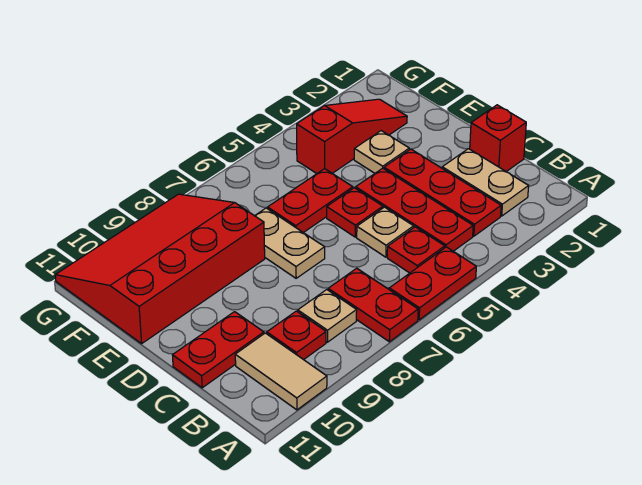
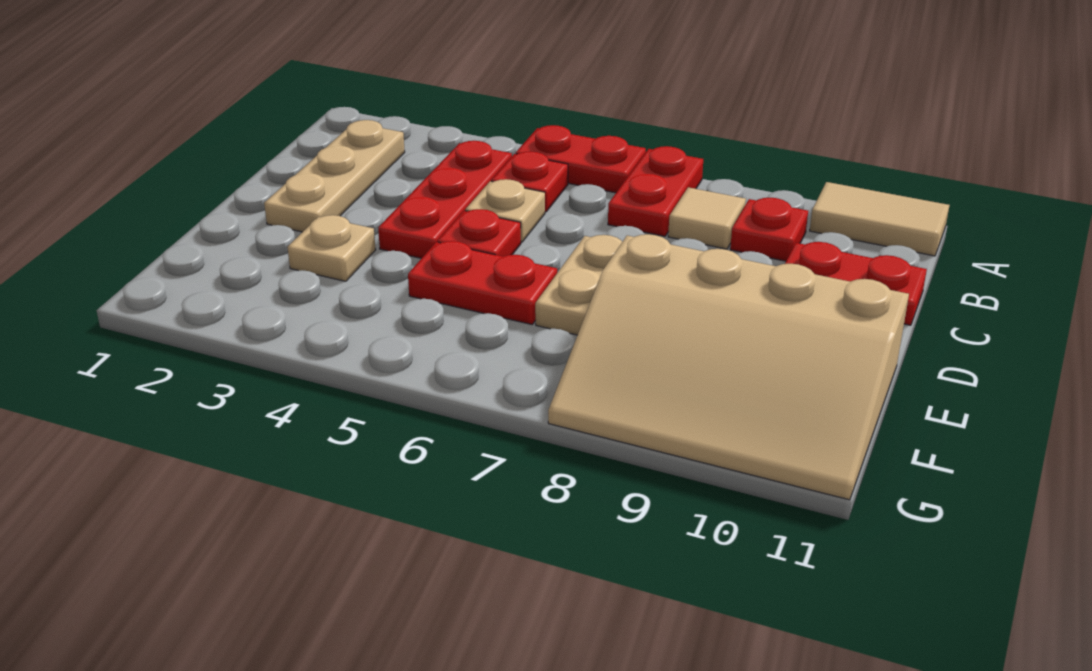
tan 1x2 tile [235,333,327,410] -> tan 1x2 tile turned to [810,182,949,256]
tan 1x2 plate [442,149,529,216] -> tan 1x3 plate [264,120,405,232]
red 1x3 plate [384,149,501,236] -> none
tan 1x1 plate [298,290,357,342] -> tan 1x1 tile [668,187,746,249]
red 1x1 brick [470,105,526,172] -> none
red 3x4 slope [55,194,265,344] -> tan 3x4 slope [548,234,909,500]
red 1x3 slope [297,99,407,173] -> none

